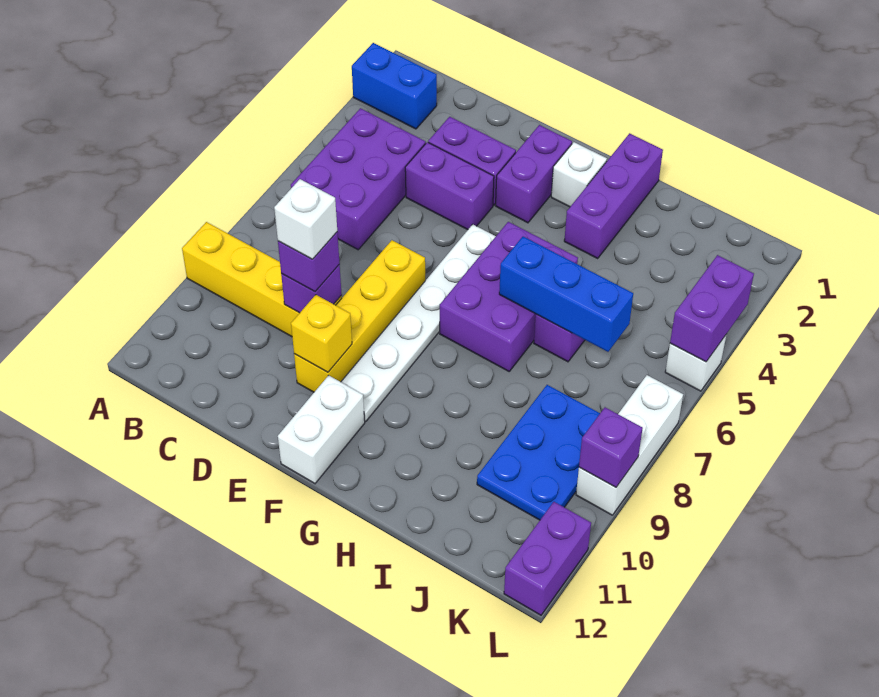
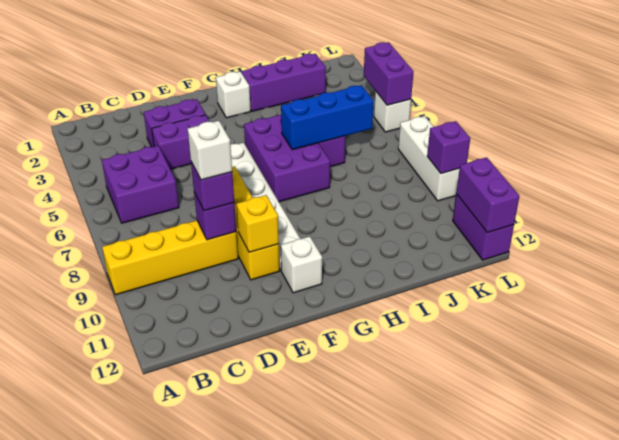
blue 1x2 brick [352,43,437,129] -> none
purple 2x3 brick [291,108,426,250] -> purple 2x2 brick [102,146,179,223]
purple 1x2 brick [496,125,572,223] -> purple 1x2 brick moved to [456,157,519,233]
white 1x2 brick [278,375,365,484] -> white 1x1 brick [281,236,322,293]
purple 1x3 brick [564,133,663,258] -> purple 1x3 brick turned to [242,54,326,111]
blue 2x3 plate [477,385,600,520] -> none

